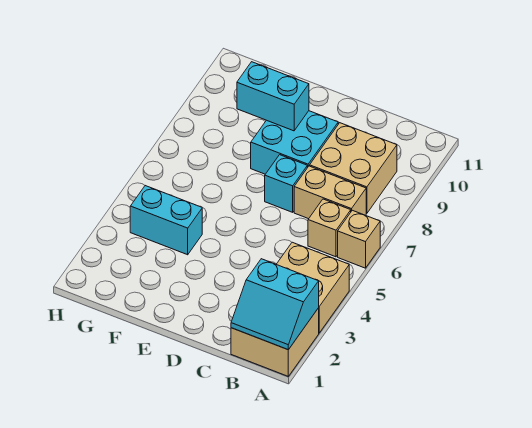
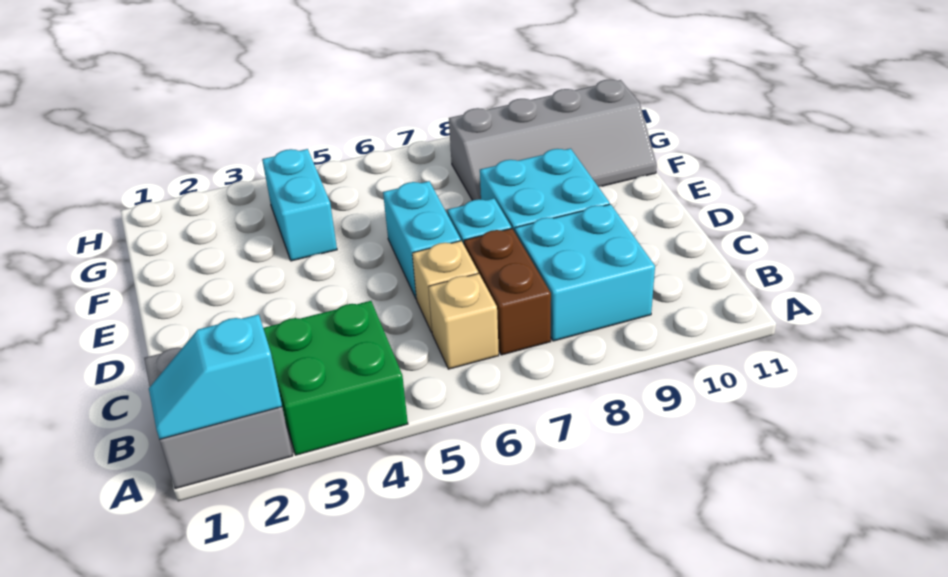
tan 2x2 brick [231,308,319,376] -> grey 2x2 brick [144,348,293,489]
cyan 2x2 slope [231,259,319,350] -> cyan 1x2 slope [149,314,282,439]
tan 2x2 brick [276,242,349,333] -> green 2x2 brick [263,301,408,455]
tan 1x1 brick [338,210,380,268] -> tan 1x1 brick moved to [412,241,478,332]
tan 1x2 brick [294,166,366,219] -> brown 1x2 brick [464,228,551,355]
tan 2x2 brick [310,123,397,213] -> cyan 2x2 brick [515,204,655,341]
cyan 1x2 brick [237,62,309,131] -> cyan 1x2 brick moved to [383,181,461,299]
none -> grey 2x4 slope [449,80,657,200]

